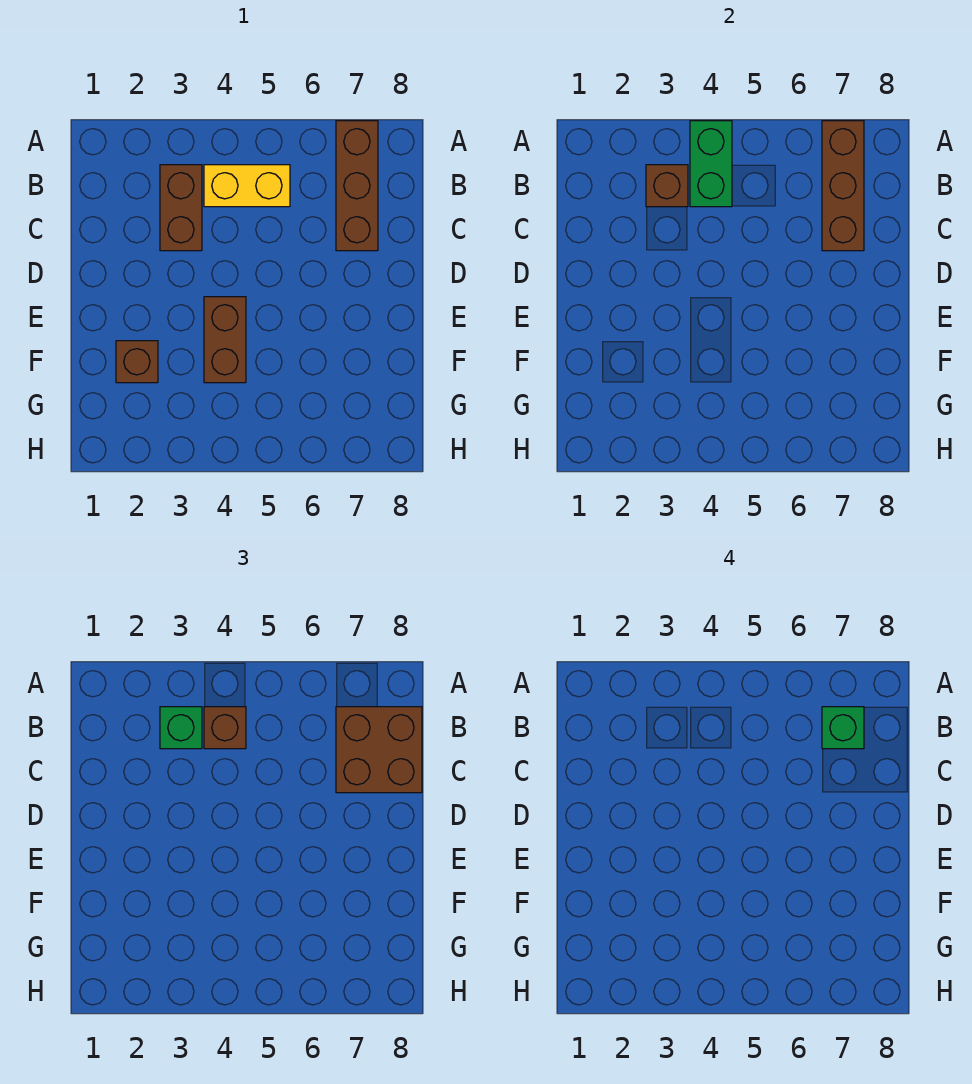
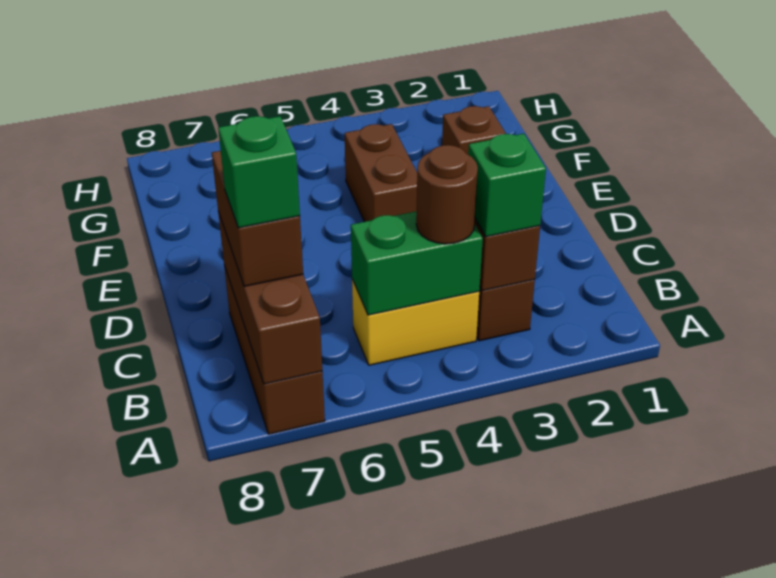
green 1x2 brick [690,121,732,207] -> green 1x2 brick turned to [351,211,483,315]
brown 1x1 brick [204,707,246,749] -> brown 1x1 round brick [416,145,478,244]
brown 2x2 brick [336,707,422,793] -> brown 1x2 brick [212,151,303,286]

